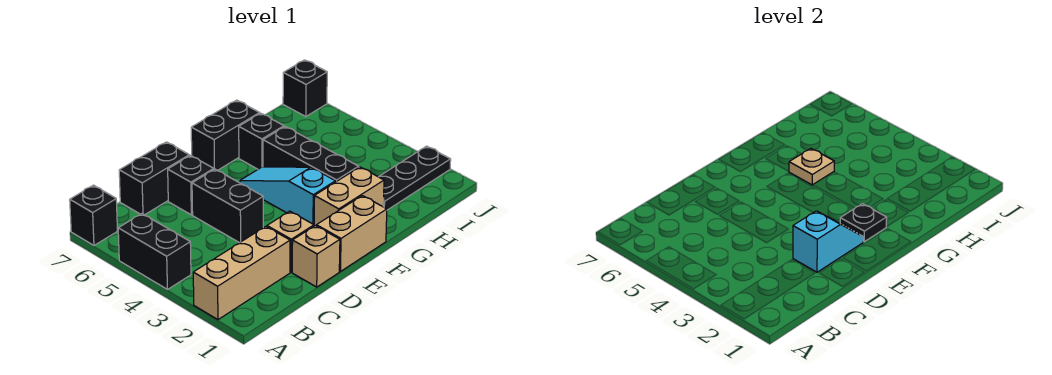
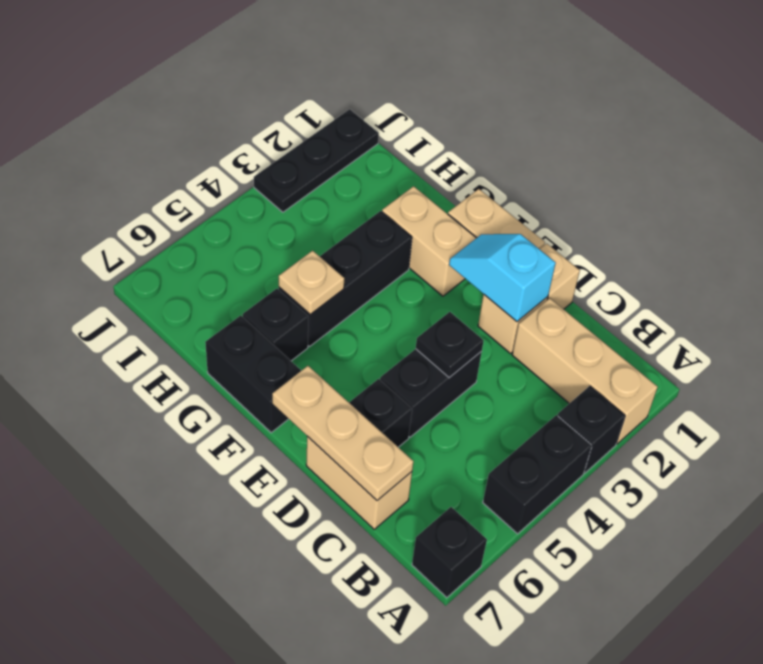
black 1x2 brick [119,142,189,215] -> tan 1x2 brick [306,436,412,529]
none -> tan 1x3 plate [272,366,413,501]
black 1x1 plate [840,204,887,242] -> black 1x1 plate moved to [416,312,484,378]
cyan 1x3 slope [240,167,336,224] -> none
black 1x3 plate [379,146,451,210] -> black 1x3 plate turned to [254,109,379,212]
black 1x1 brick [283,60,327,117] -> black 1x1 brick moved to [557,386,625,473]

